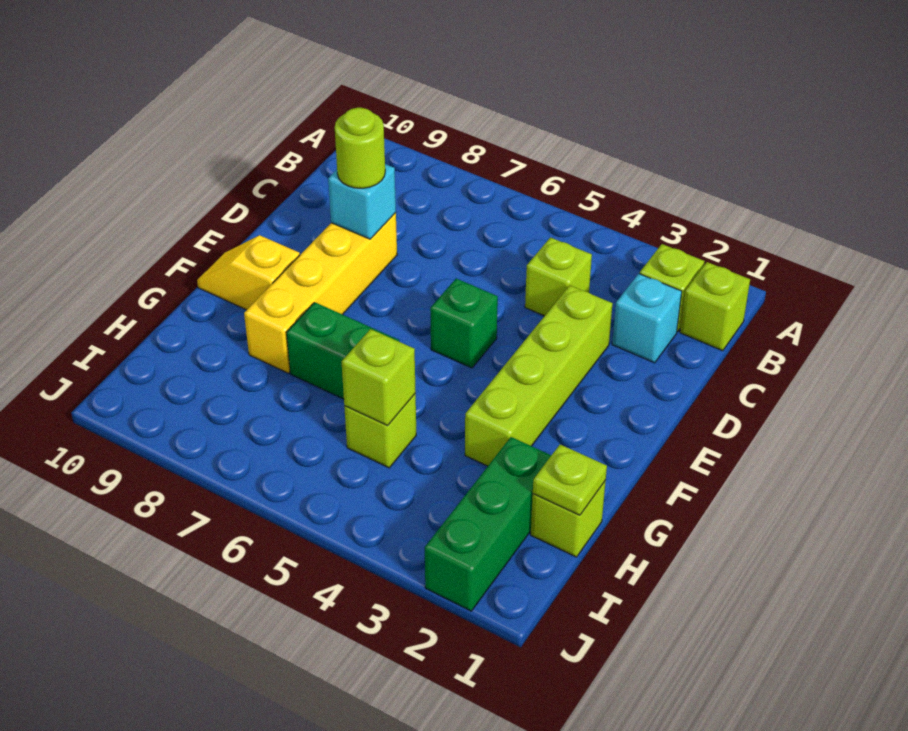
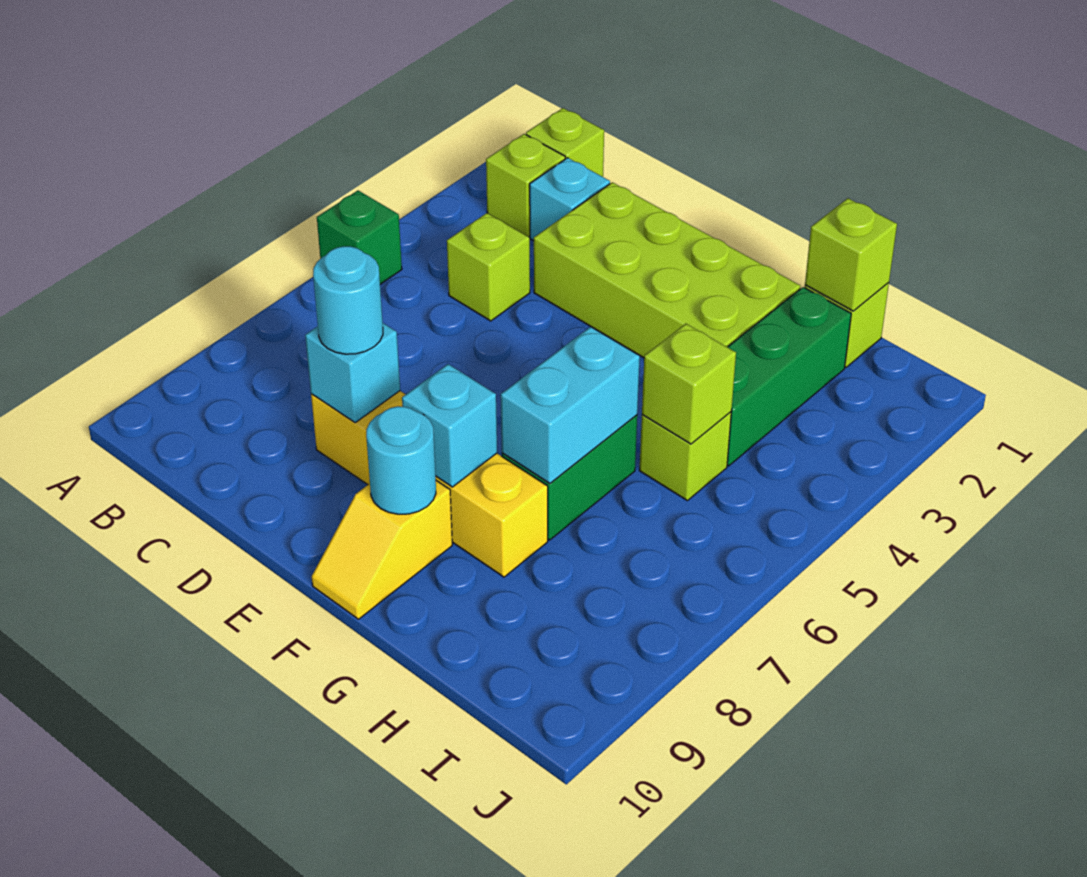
lime 1x4 brick [465,285,613,466] -> lime 2x4 brick [534,182,800,358]
lime 1x1 round brick [335,108,385,188] -> cyan 1x1 round brick [313,246,383,354]
green 1x1 brick [430,279,498,368] -> green 1x1 brick moved to [317,191,402,284]
none -> cyan 1x1 brick [402,364,497,487]
none -> cyan 1x1 round brick [366,406,436,514]
none -> cyan 1x2 brick [501,327,640,483]
lime 1x1 plate [533,445,607,515] -> lime 1x1 brick [805,198,897,311]
green 1x3 brick [425,437,551,611] -> green 1x3 brick turned to [727,287,851,466]

